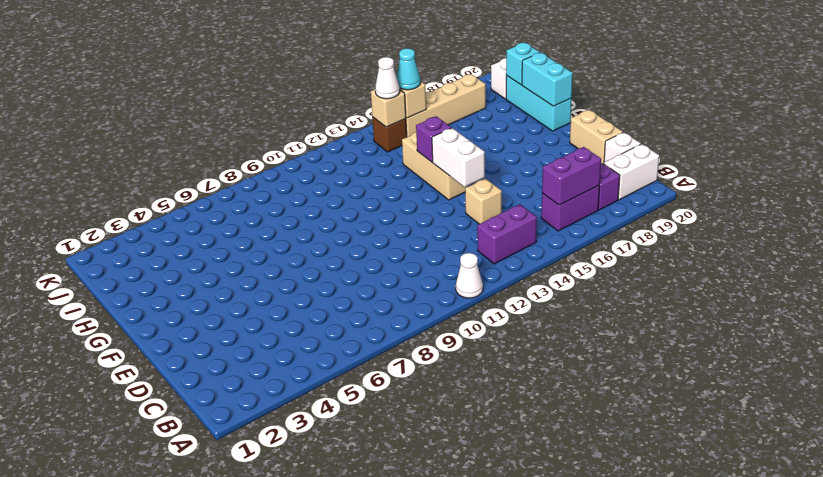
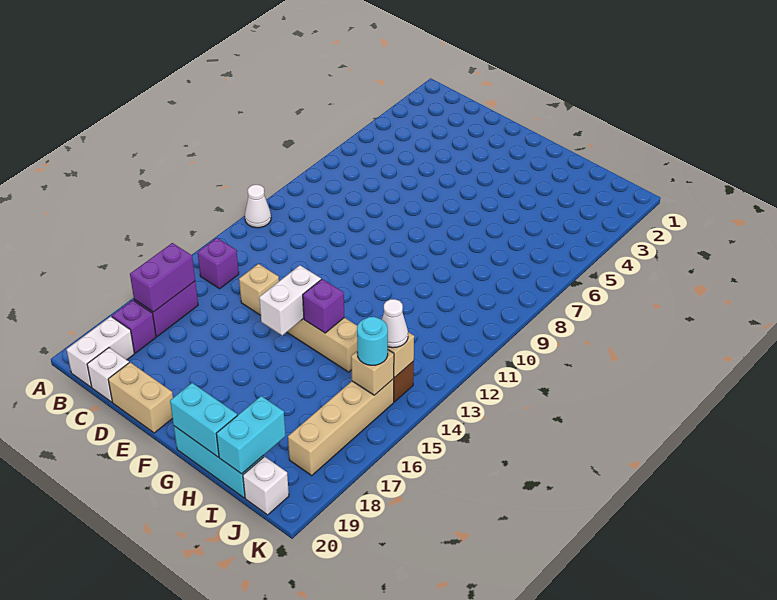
purple 1x2 brick [477,204,537,264] -> purple 1x1 brick [198,238,239,289]
white 1x2 brick [432,128,485,187] -> white 1x2 brick turned to [259,265,321,335]
cyan 1x1 brick [506,42,540,85] -> cyan 1x2 brick [216,396,286,474]
cyan 1x1 cone [397,48,421,90] -> cyan 1x1 round brick [357,317,388,365]

